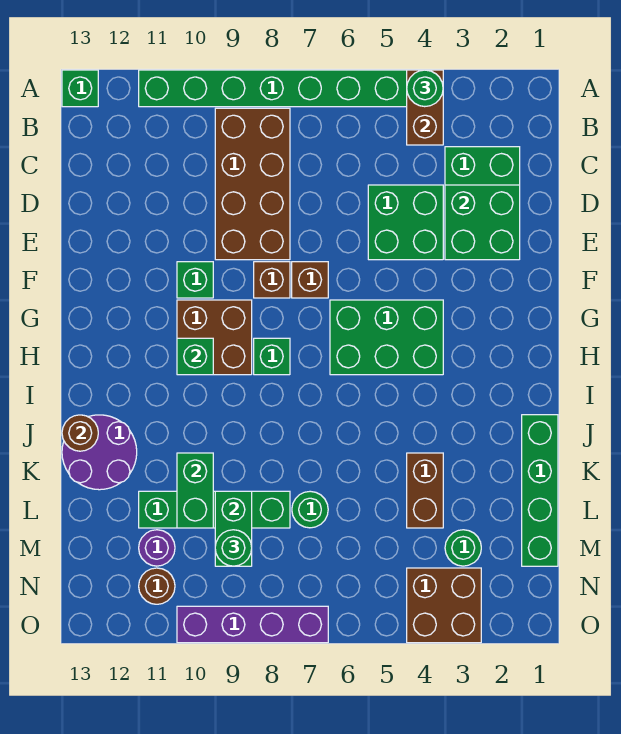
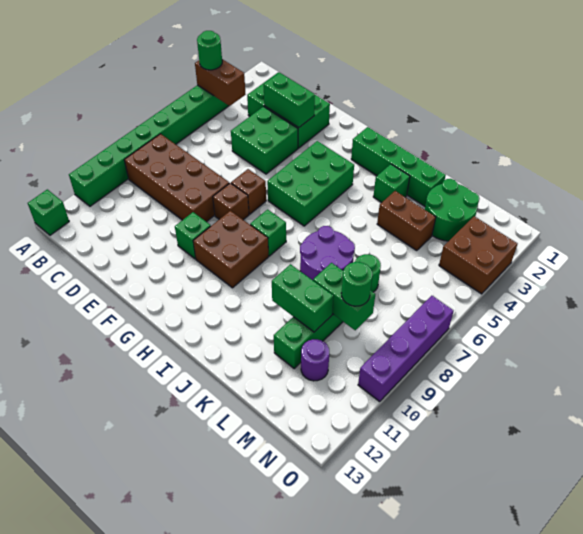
green 2x2 brick [445,185,520,260] -> green 1x2 brick [264,72,315,128]
green 1x1 brick [177,338,213,375] -> green 1x1 brick moved to [373,164,410,202]
green 1x4 brick [522,415,558,566] -> green 1x4 brick moved to [351,127,446,206]
purple 2x2 round brick [62,415,137,490] -> purple 2x2 round brick moved to [300,226,355,280]
brown 1x1 round brick [62,415,98,451] -> none
green 1x1 round brick [445,530,481,566] -> green 2x2 round brick [425,179,480,241]
brown 1x1 round brick [139,568,175,604] -> none

